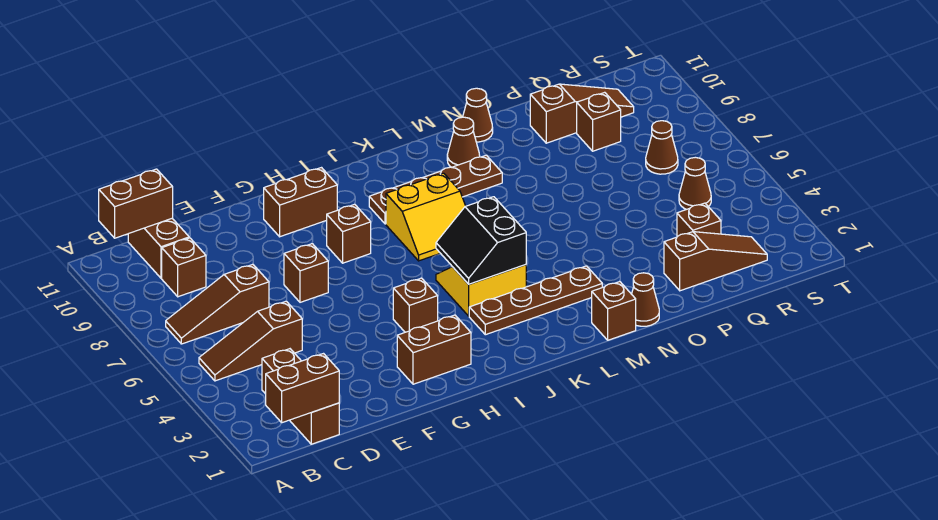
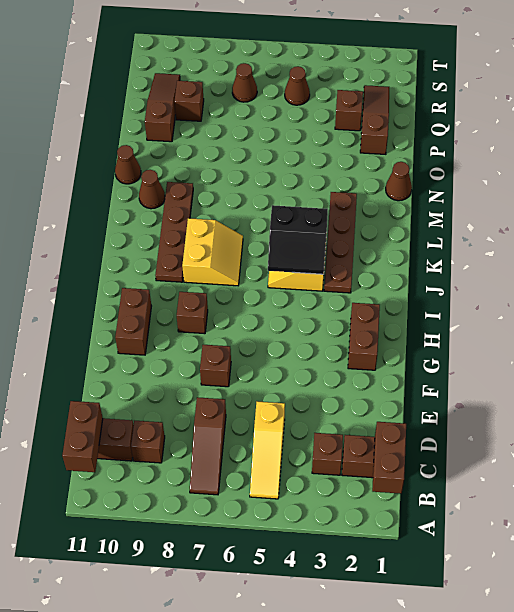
brown 1x3 slope [199,301,302,381] -> yellow 1x3 slope [250,401,285,499]
brown 1x1 brick [393,278,438,332] -> none
brown 1x1 brick [592,281,636,340] -> none

